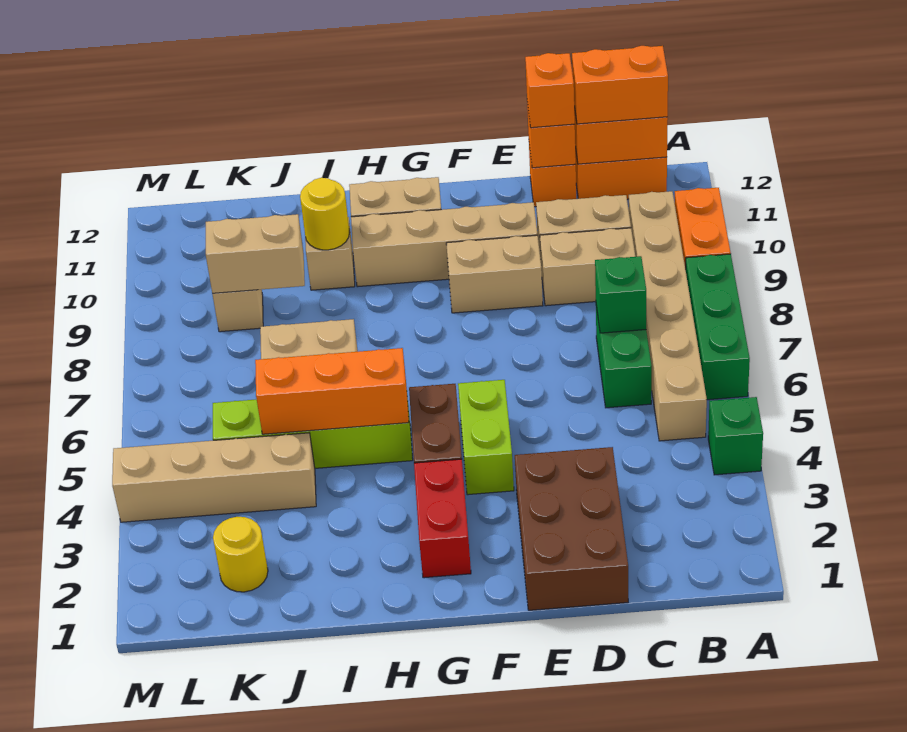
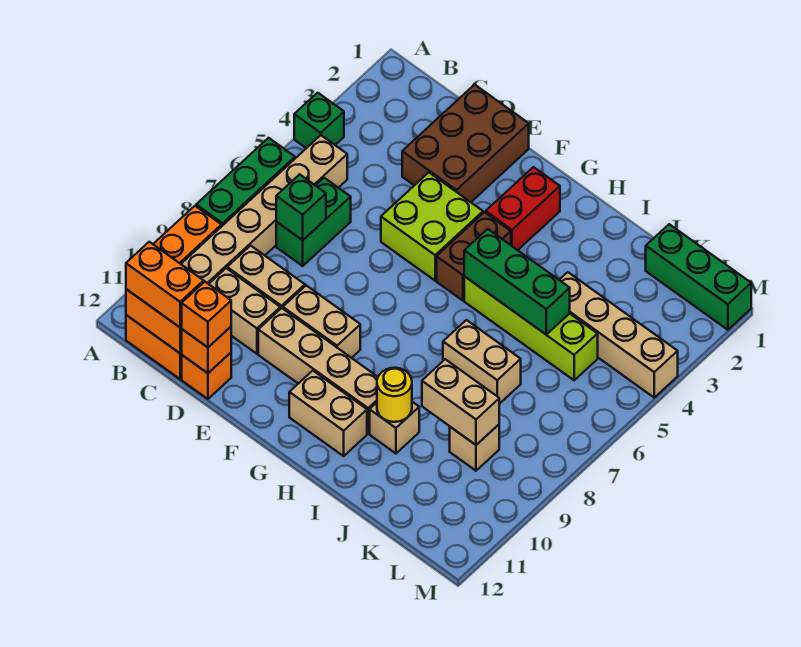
lime 1x2 brick [458,380,514,495] -> lime 2x2 brick [381,172,483,281]
orange 1x3 brick [255,348,409,434] -> green 1x3 brick [464,229,570,334]
none -> green 1x3 brick [646,224,751,330]
yellow 1x1 round brick [213,517,268,592] -> none

